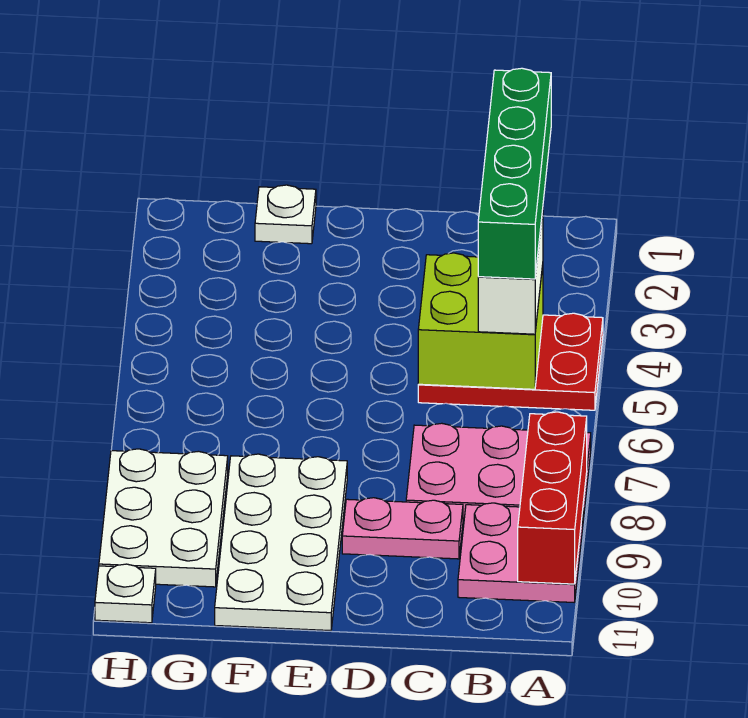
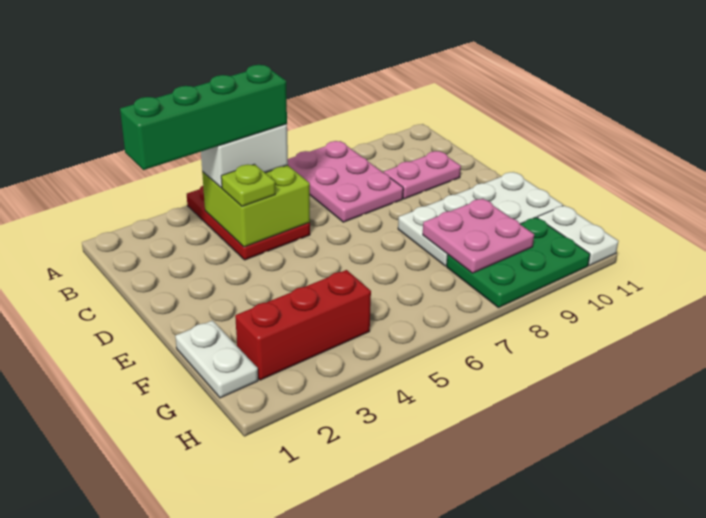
red 1x3 brick [518,412,587,584] -> red 1x3 brick moved to [235,270,371,380]
pink 2x2 plate [458,503,583,602] -> pink 2x2 plate moved to [423,199,534,273]
none -> lime 1x1 plate [221,164,275,206]
pink 1x2 plate [342,498,463,559] -> pink 1x2 plate turned to [384,151,461,199]
white 1x1 plate [255,185,316,244] -> white 1x2 plate [175,321,258,398]
white 2x3 plate [99,449,228,587] -> green 2x3 plate [447,217,590,308]
white 1x1 plate [95,564,156,623] -> white 1x2 plate [537,205,618,266]

